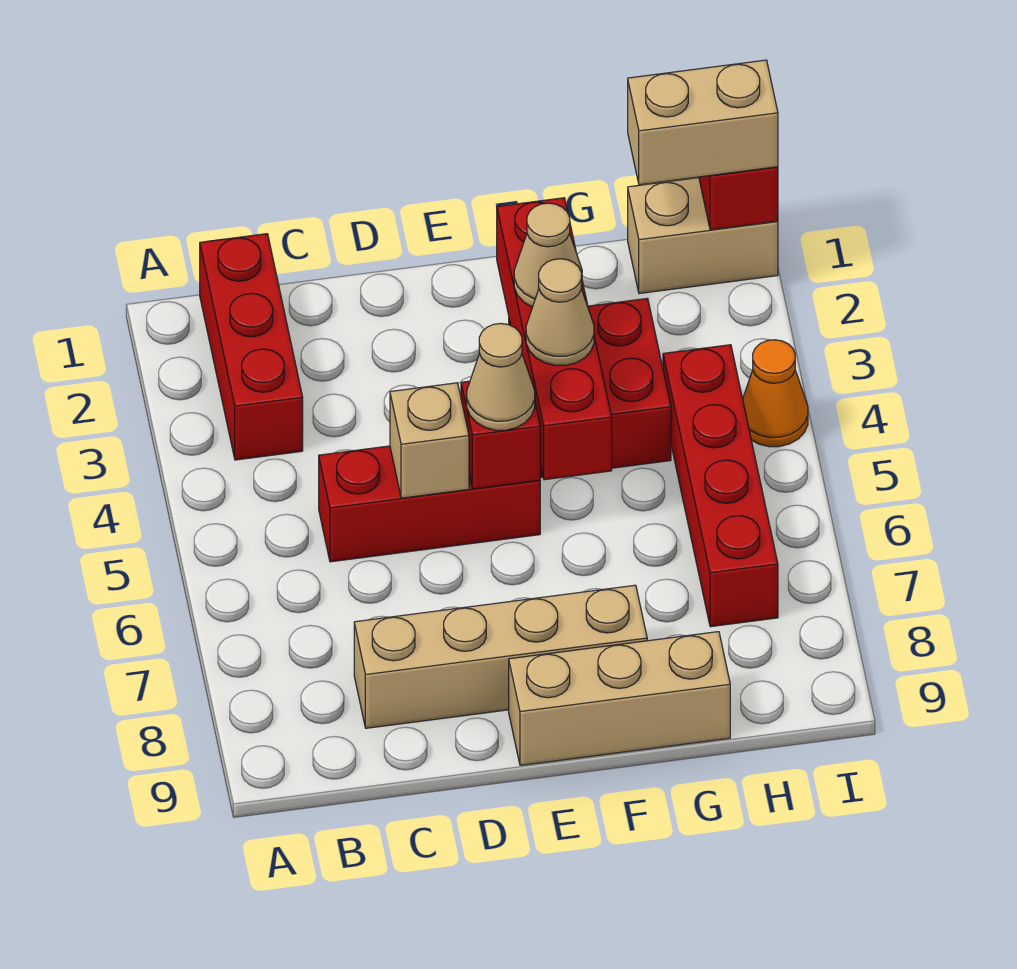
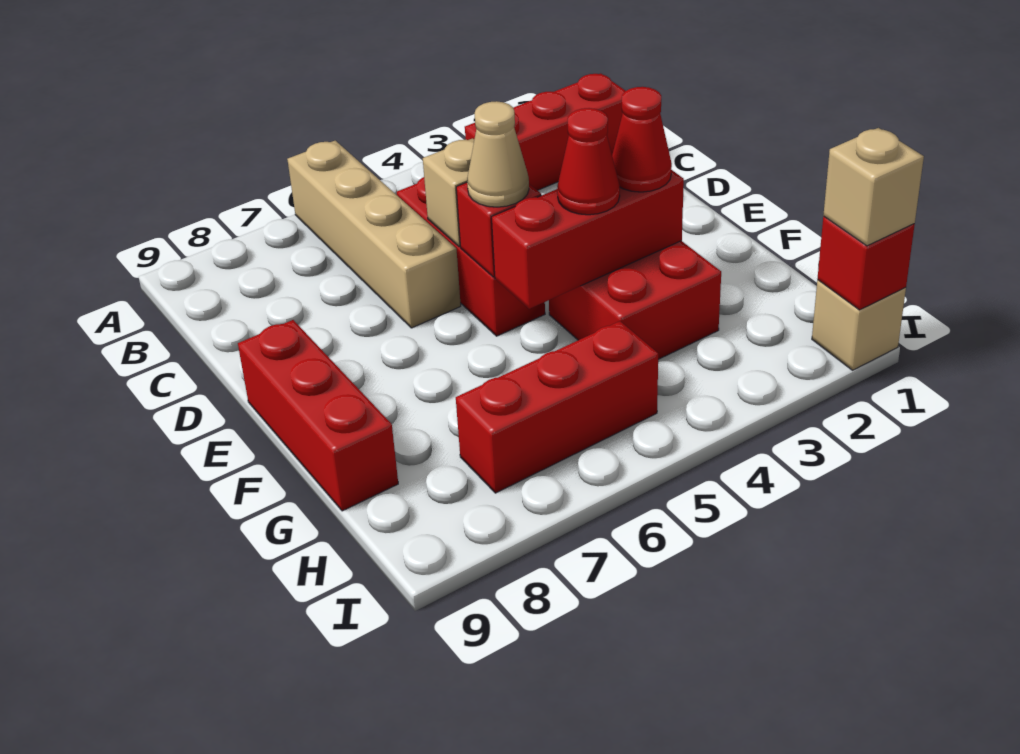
tan 1x4 brick [354,585,647,728] -> tan 1x4 brick moved to [287,141,461,328]
tan 1x3 brick [509,632,730,765] -> red 1x3 brick [238,320,398,511]
red 1x4 brick [497,198,612,480] -> red 1x3 brick [491,170,684,309]
tan 1x1 cone [514,203,582,307] -> red 1x1 cone [612,87,672,192]
tan 1x1 cone [526,259,594,366] -> red 1x1 cone [557,108,620,215]
tan 1x2 brick [628,178,778,294] -> tan 1x1 brick [812,280,906,370]
tan 1x2 brick [628,60,778,185] -> tan 1x1 brick [823,128,924,246]
red 1x4 brick [663,345,778,627] -> red 1x3 brick [456,321,658,493]
orange 1x1 cone [743,340,808,447] -> none

